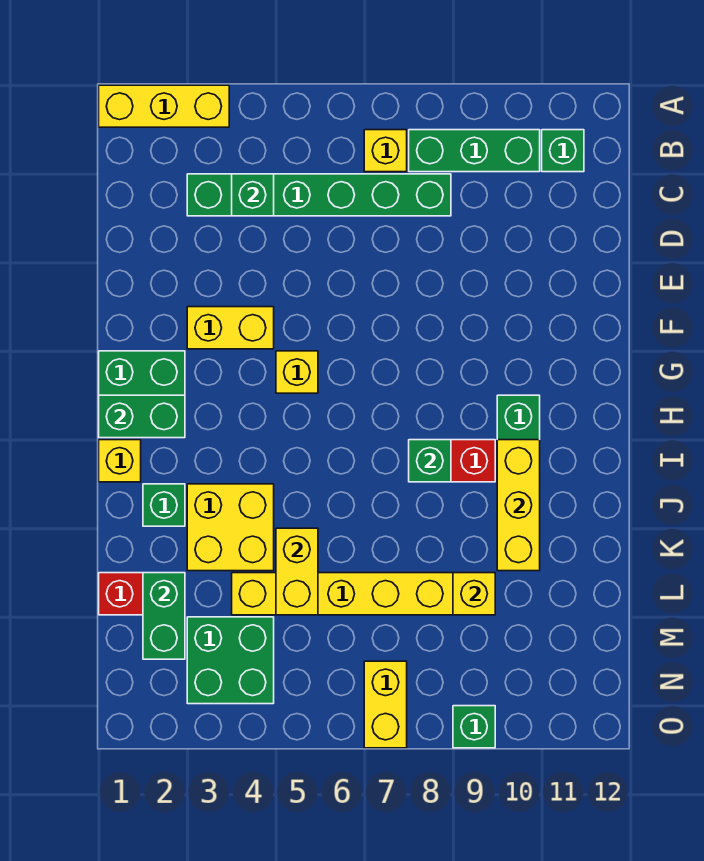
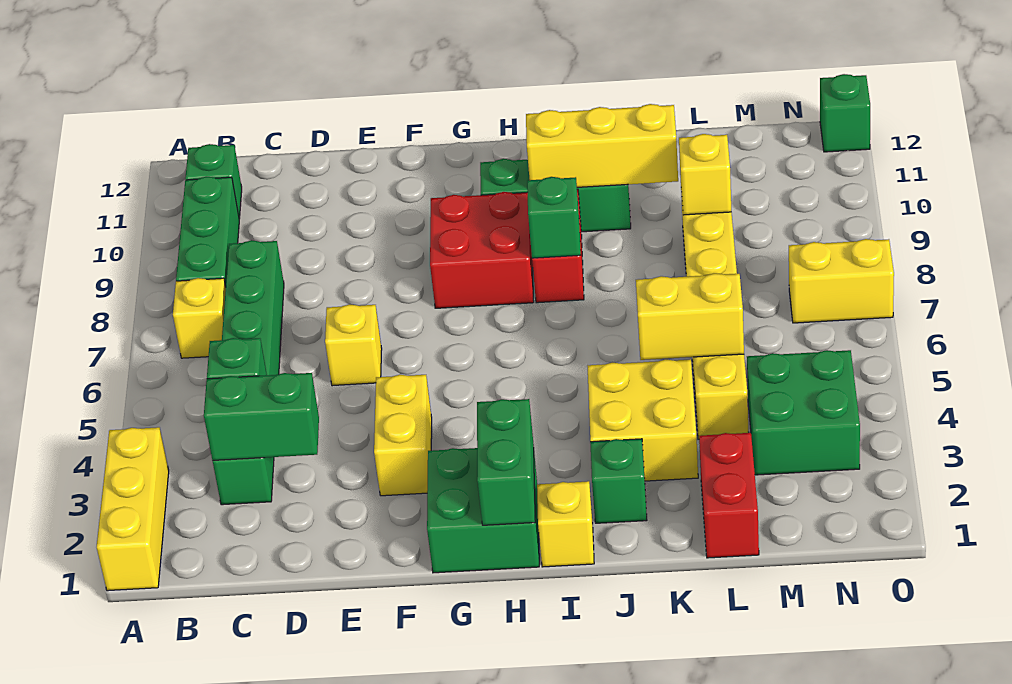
yellow 1x1 brick [276,351,318,393] -> yellow 1x1 brick moved to [325,304,382,386]
none -> red 2x2 brick [430,192,534,308]
green 1x2 brick [143,573,185,659] -> green 1x2 brick moved to [204,373,319,461]
green 1x1 brick [453,706,495,748] -> green 1x1 brick moved to [820,74,870,152]

